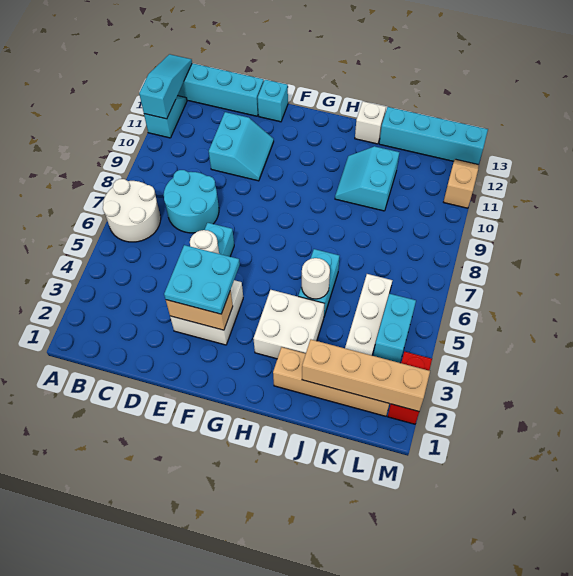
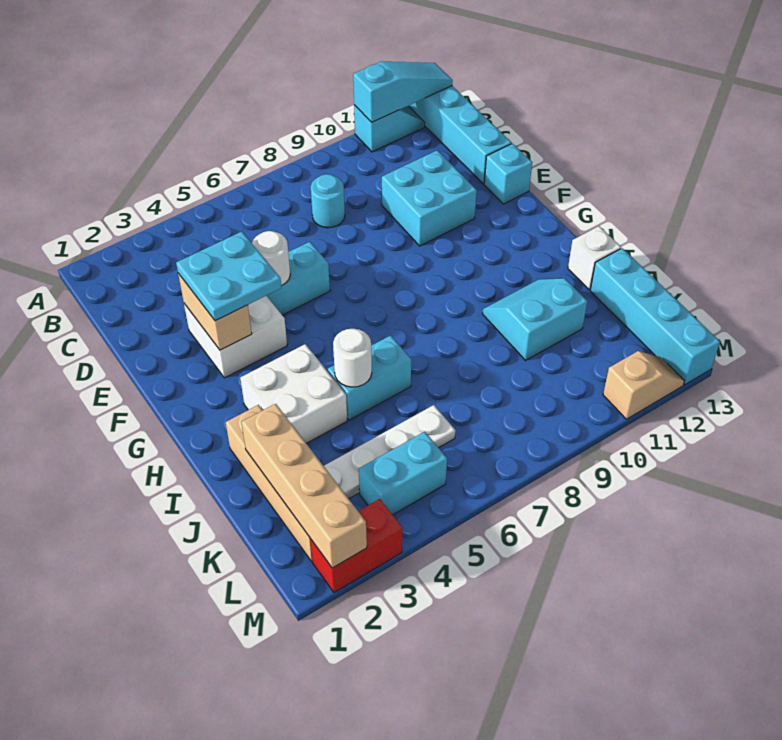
white 2x2 round brick [103,179,161,242] -> none
cyan 2x2 round brick [164,170,219,233] -> cyan 1x1 round brick [311,174,345,228]
cyan 2x2 slope [209,112,274,181] -> cyan 2x2 brick [382,150,477,246]

